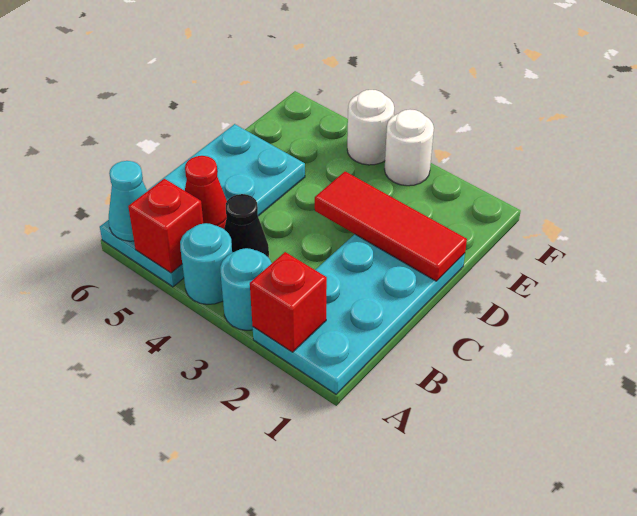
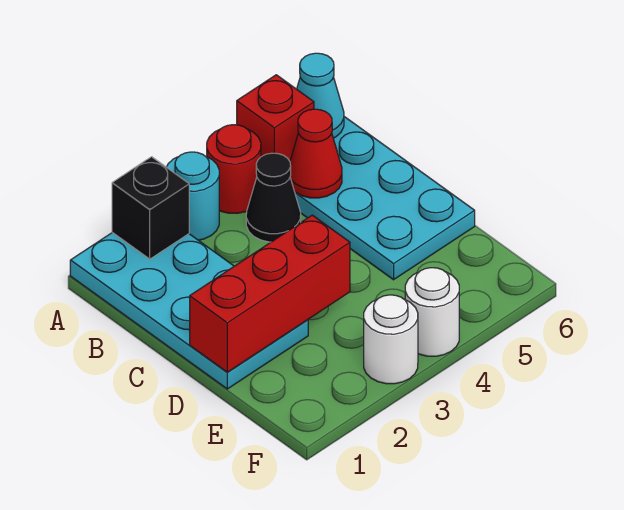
red 1x1 brick [250,252,327,352] -> black 1x1 brick [112,157,189,259]
cyan 1x1 round brick [180,223,232,304] -> red 1x1 round brick [207,125,261,213]
red 1x3 tile [315,172,467,281] -> red 1x3 brick [190,215,350,372]

